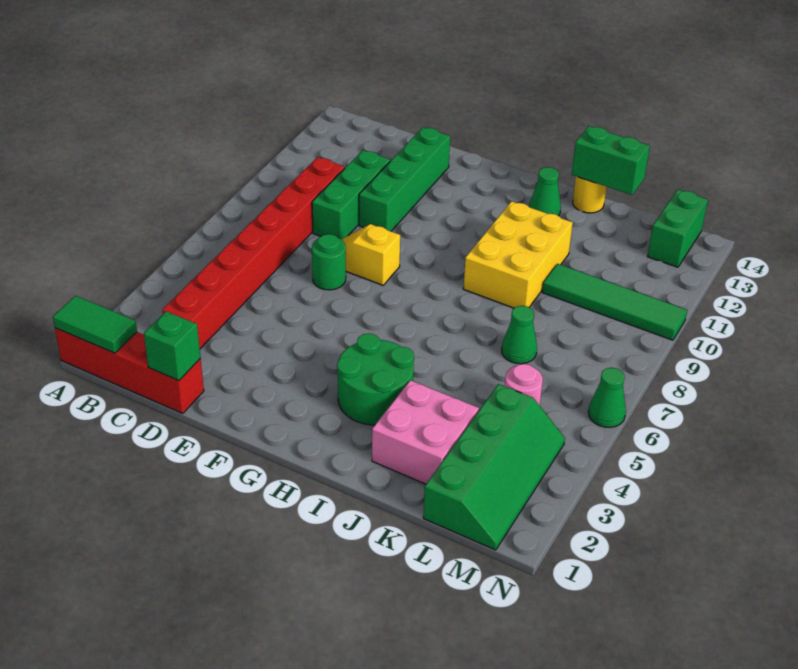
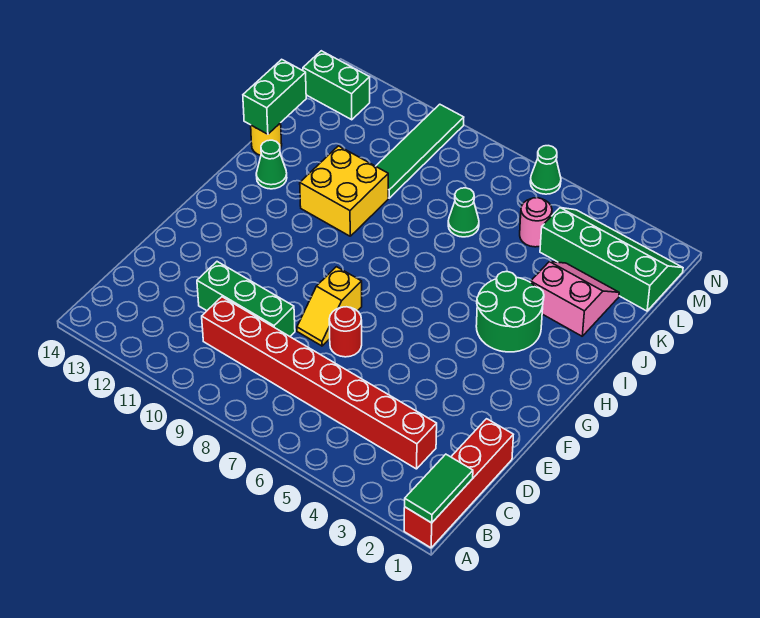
green 1x1 brick [144,311,200,381] -> none
green 1x1 round brick [312,234,346,290] -> red 1x1 round brick [329,307,362,357]
green 1x4 brick [359,127,450,231] -> none
yellow 2x3 brick [463,201,573,308] -> yellow 2x2 brick [300,146,388,236]
pink 2x2 brick [372,380,479,484] -> pink 2x2 slope [531,262,619,336]

